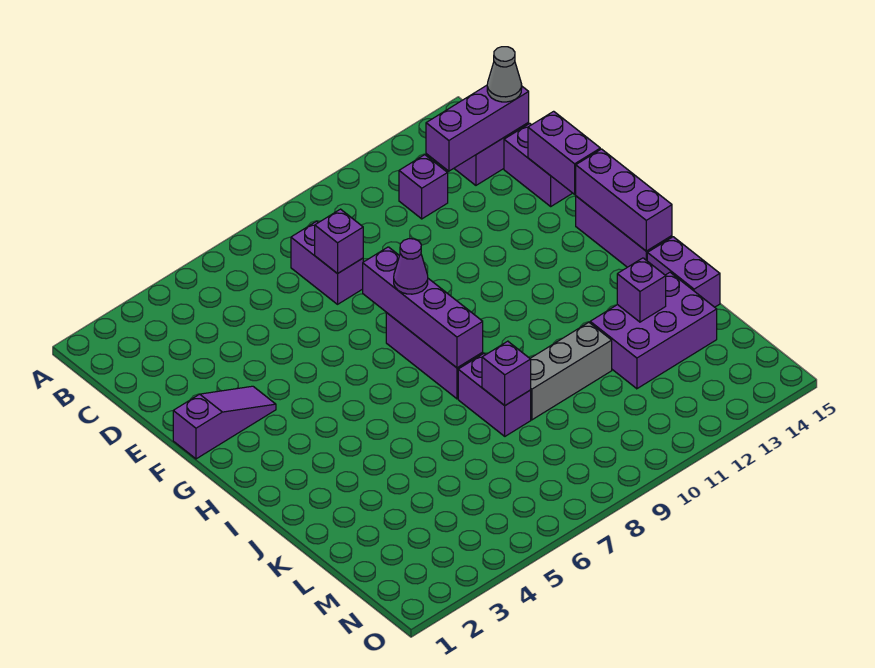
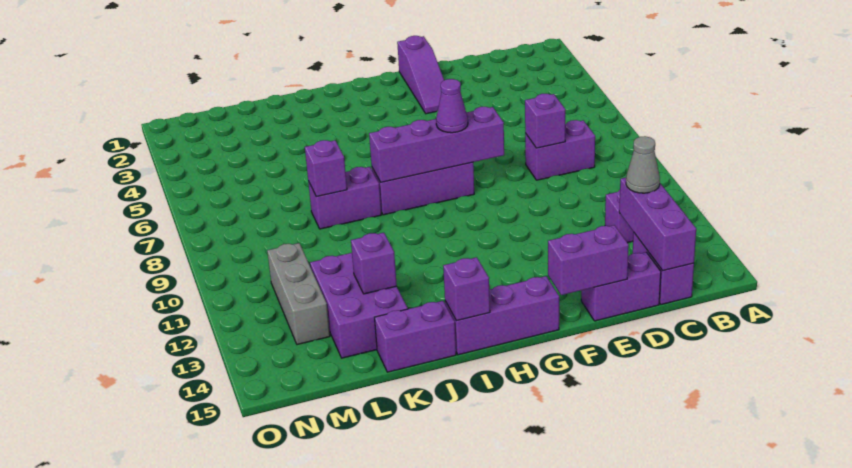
grey 1x1 cone [487,47,522,102] -> grey 1x1 cone moved to [626,136,660,193]
purple 1x3 brick [576,149,672,251] -> purple 1x1 brick [443,257,490,321]
grey 1x3 brick [530,322,612,420] -> grey 1x3 brick moved to [267,243,330,345]

